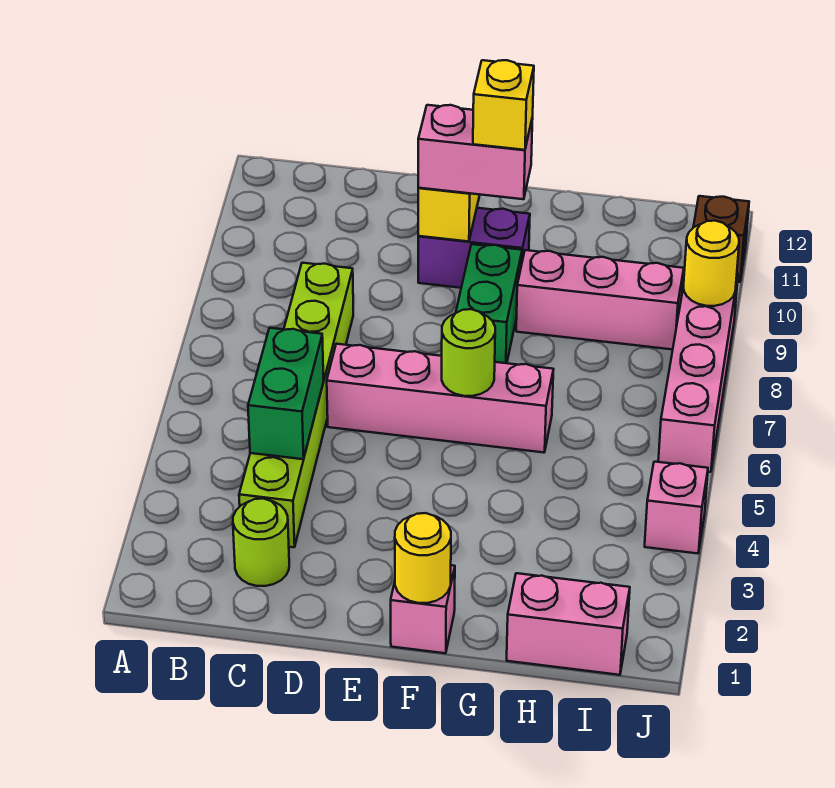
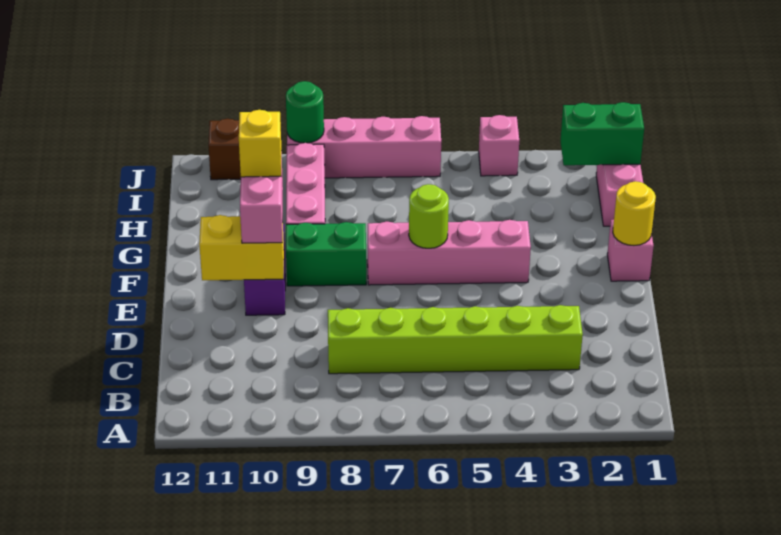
lime 1x1 round brick [233,499,289,586] -> none
green 1x2 brick [248,328,324,459] -> green 1x2 brick moved to [560,102,644,165]
pink 1x4 brick [327,344,554,453] -> pink 1x4 brick turned to [368,220,531,285]
yellow 1x1 round brick [684,221,739,306] -> green 1x1 round brick [286,81,324,143]

